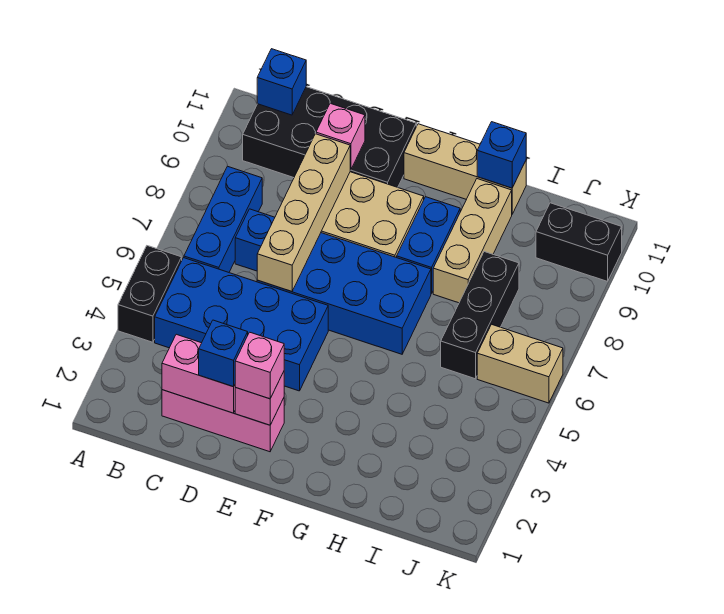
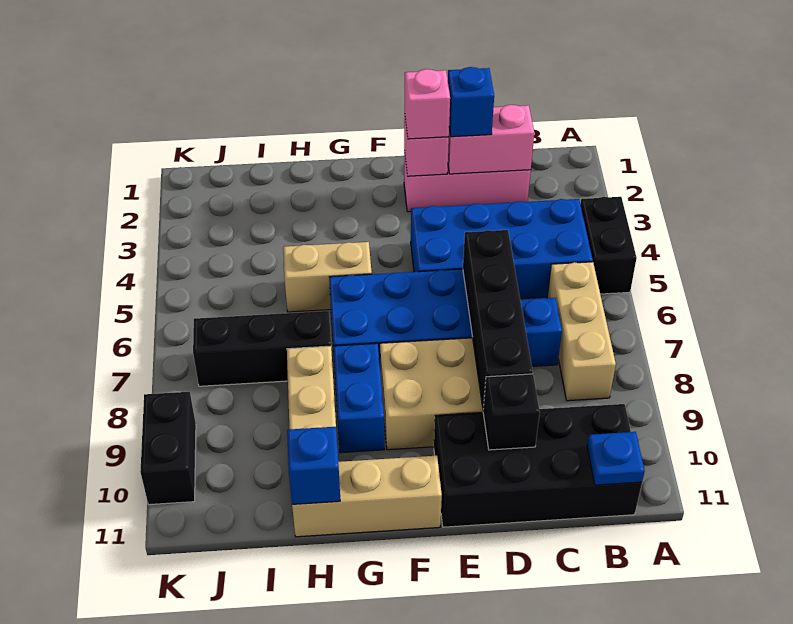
blue 1x3 brick [184,166,262,272] -> tan 1x3 brick [547,262,616,401]
blue 1x1 brick [257,49,306,115] -> blue 1x1 plate [587,432,645,485]
tan 1x4 brick [257,134,350,291] -> black 1x4 brick [463,230,533,409]
pink 1x1 brick [316,103,365,170] -> black 1x1 brick [483,374,540,450]
black 1x3 brick [441,252,519,379] -> black 1x3 brick turned to [193,311,331,386]
tan 1x2 brick [477,324,563,403] -> tan 1x2 brick moved to [283,242,372,312]
black 1x2 brick [536,203,622,281] -> black 1x2 brick turned to [140,392,196,505]

